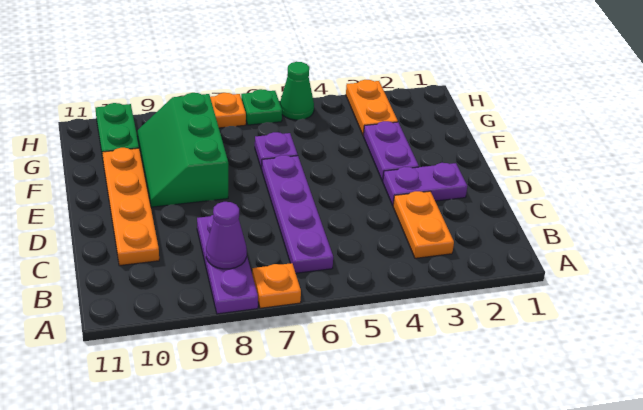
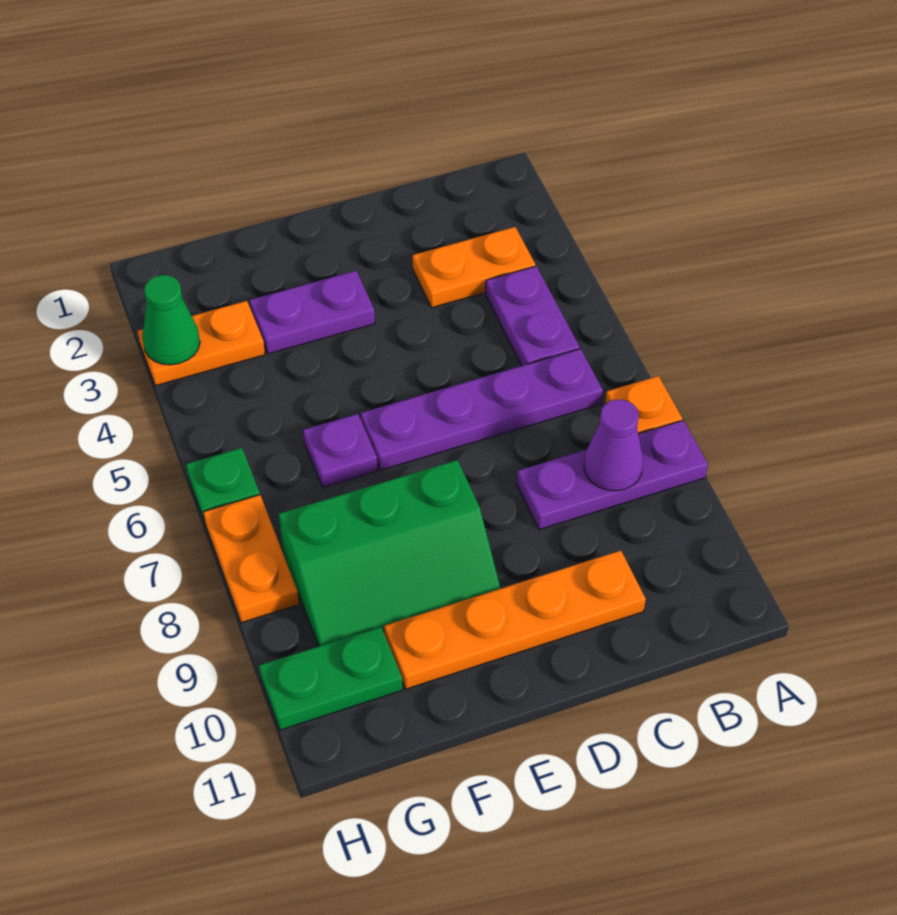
purple 1x2 plate [383,163,467,205] -> purple 1x2 plate moved to [486,266,580,366]
green 1x1 cone [280,62,314,120] -> green 1x1 cone moved to [142,275,200,365]

